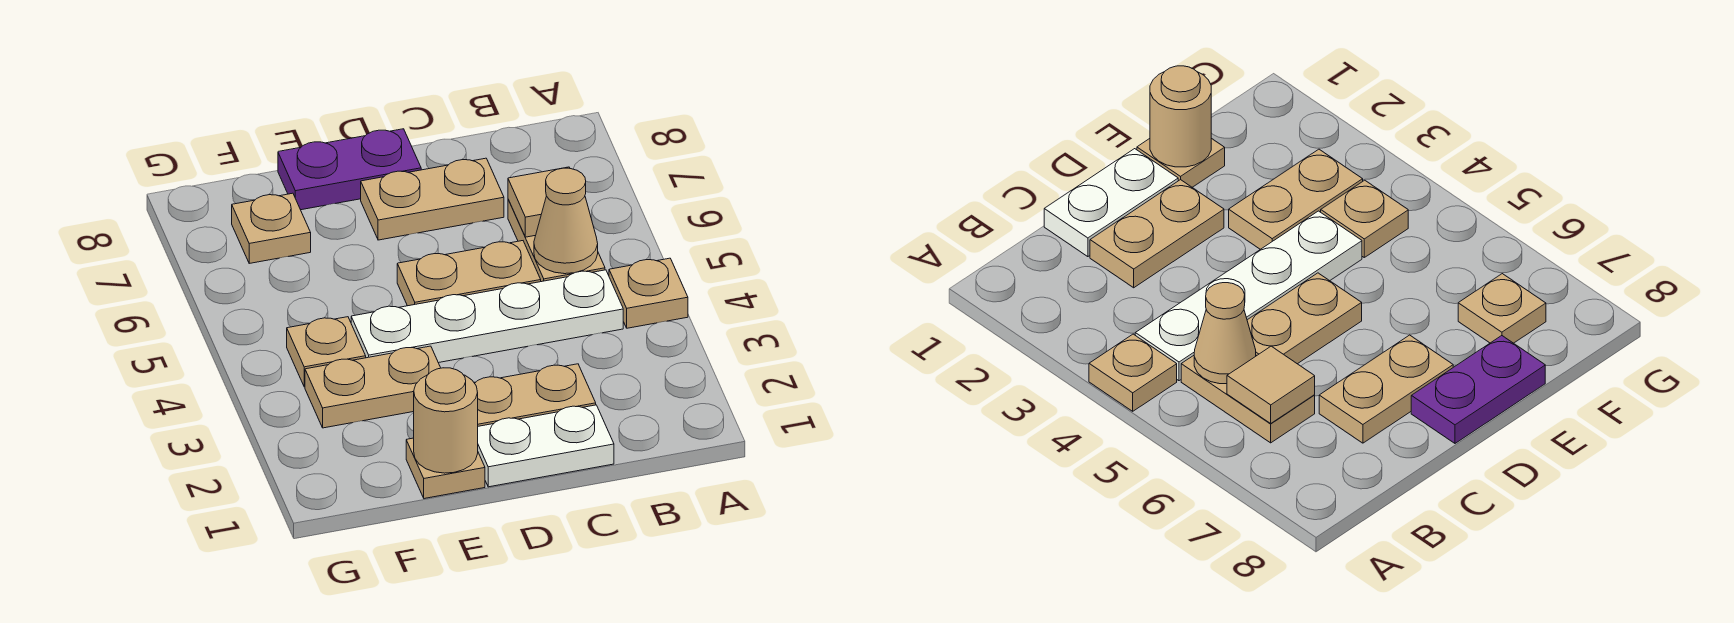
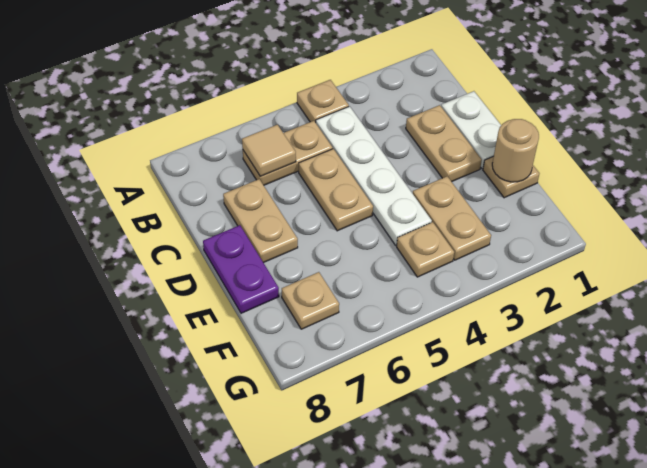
tan 1x1 cone [534,168,598,274] -> none

